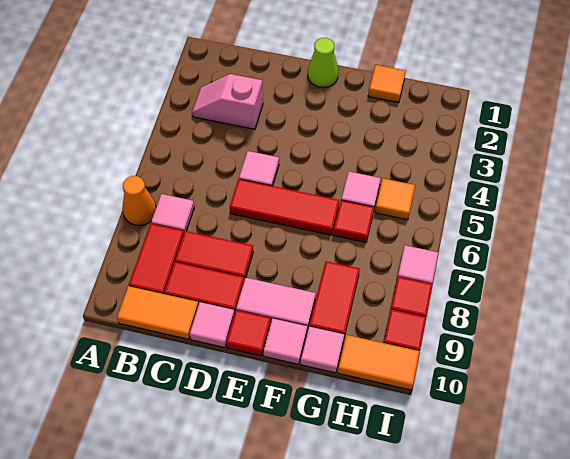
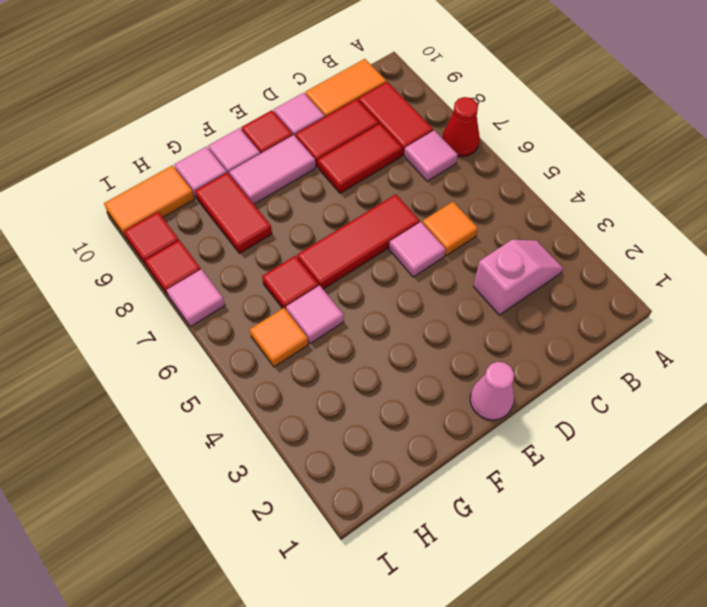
orange 1x1 cone [122,176,156,226] -> red 1x1 cone [443,97,480,157]
lime 1x1 cone [308,38,339,87] -> pink 1x1 cone [470,362,514,420]
orange 1x1 tile [368,65,406,103] -> orange 1x1 tile moved to [422,202,478,256]

